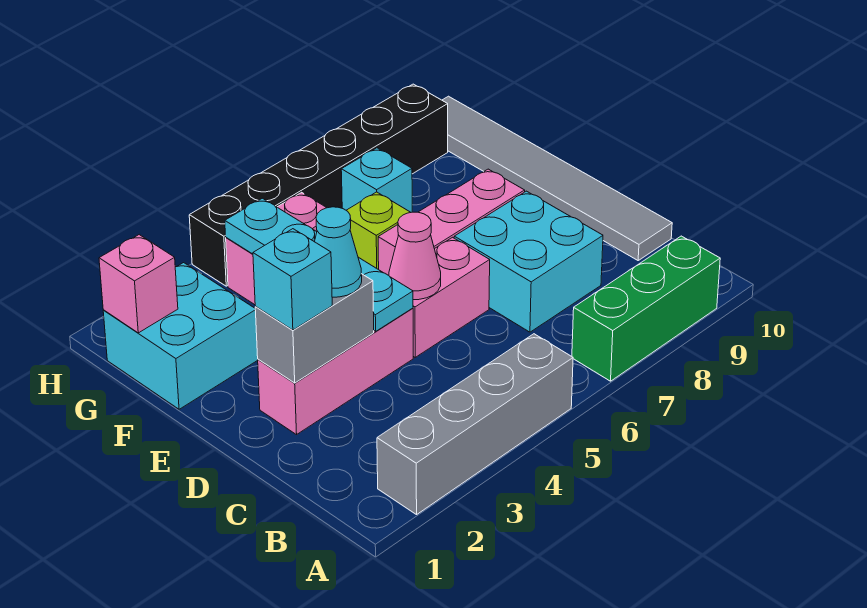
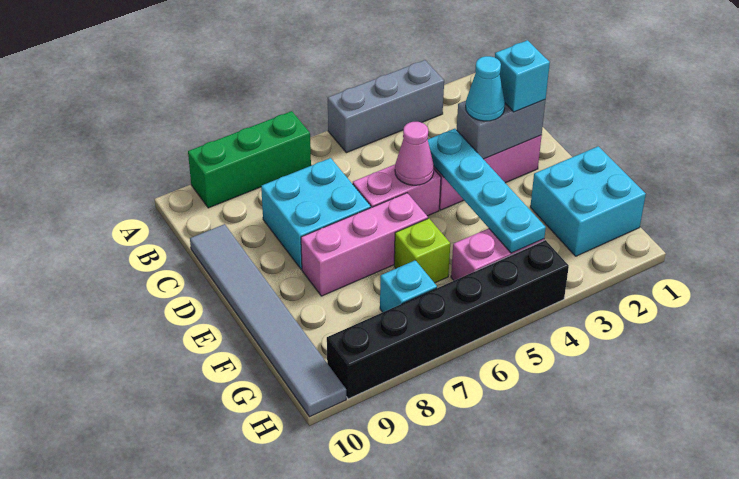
grey 1x4 brick [377,334,573,515] -> grey 1x3 brick [328,60,444,153]
pink 1x1 brick [99,235,178,333] -> none

